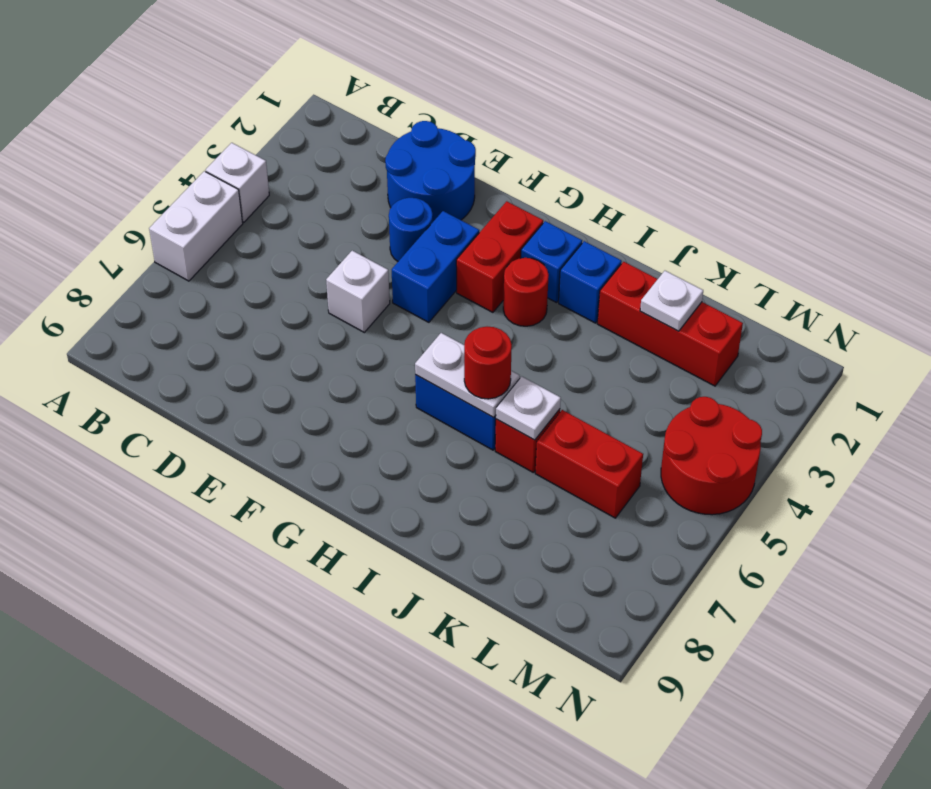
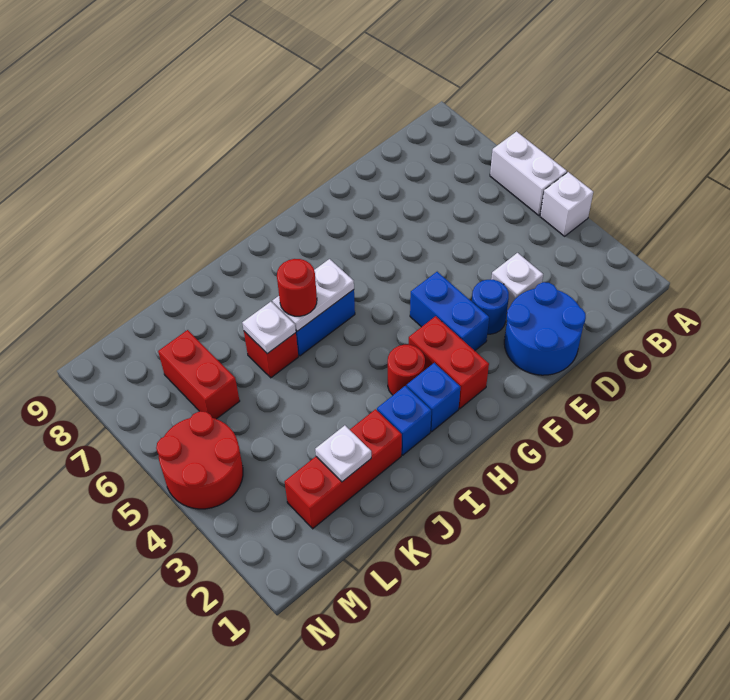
white 1x1 brick [326,251,390,332] -> white 1x1 brick moved to [491,253,543,310]
red 1x2 brick [535,410,643,518] -> red 1x2 brick turned to [158,330,240,419]

